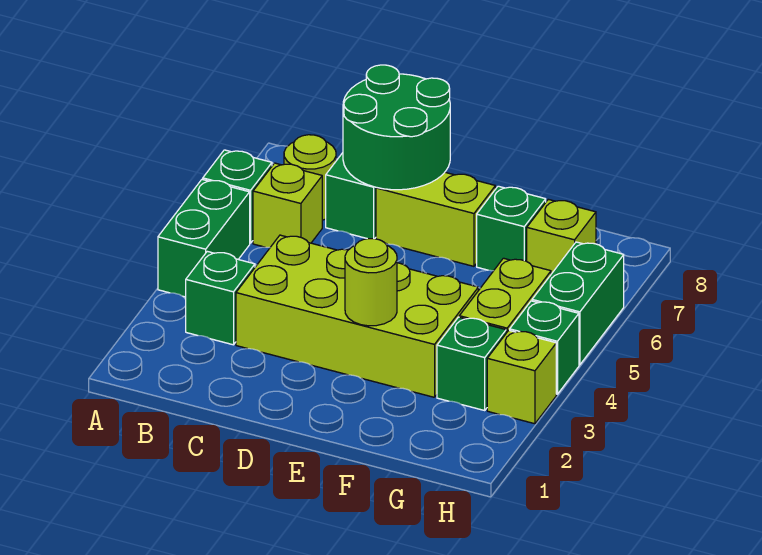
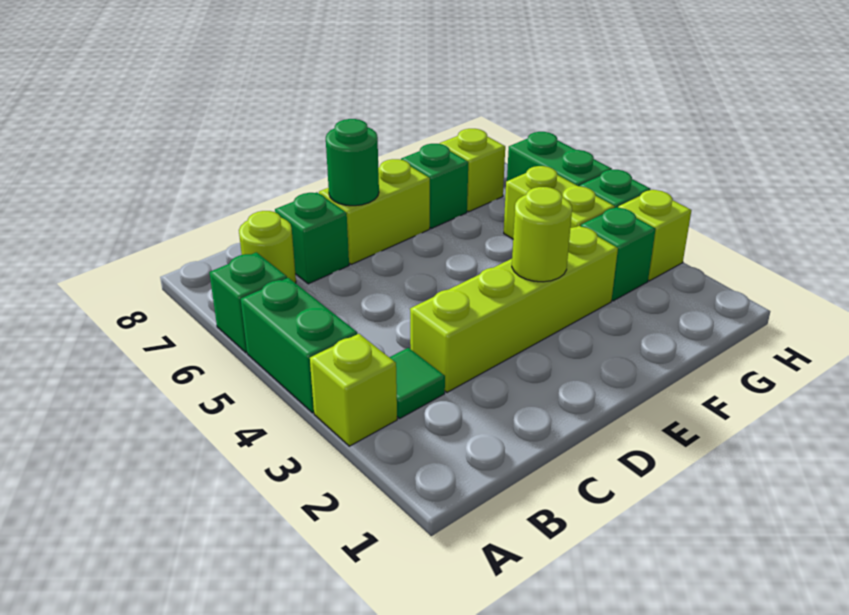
green 1x1 brick [186,251,255,345] -> green 1x1 tile [389,348,445,418]
lime 1x1 brick [253,163,322,247] -> lime 1x1 brick moved to [310,334,397,446]
lime 2x4 brick [236,235,478,397] -> lime 1x4 brick [410,226,618,392]
green 2x2 round brick [343,65,450,190] -> green 1x1 round brick [326,119,379,206]

